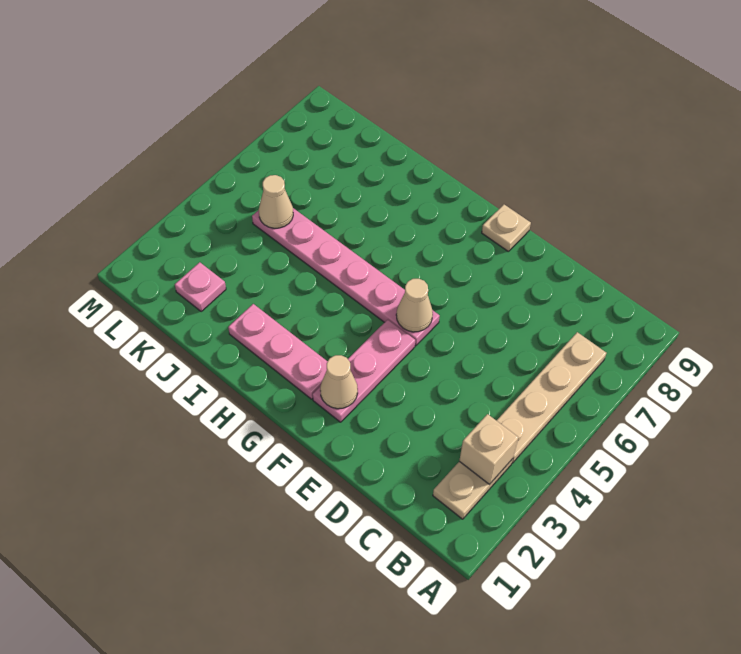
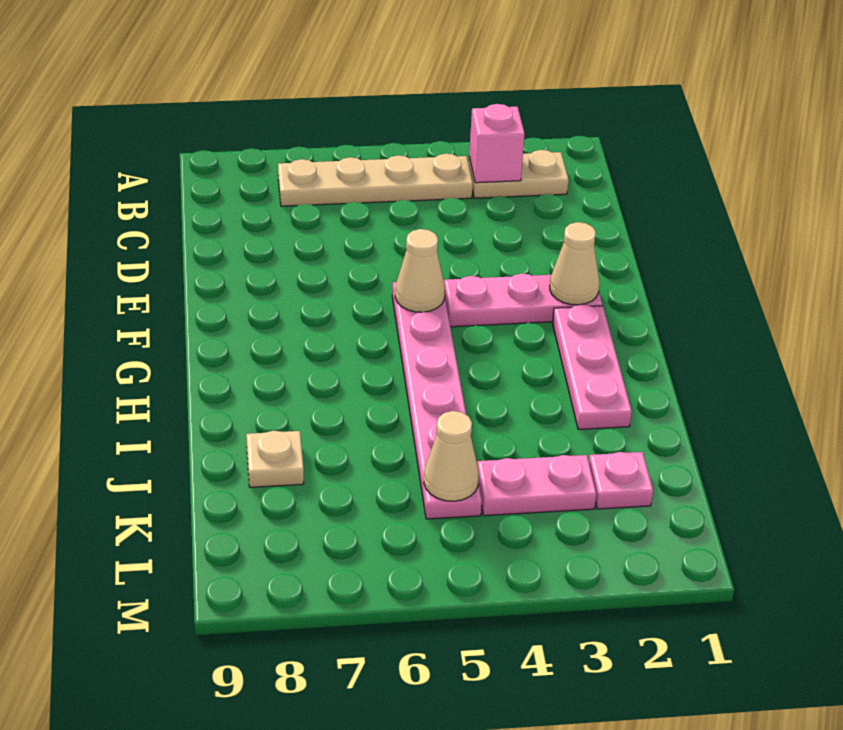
tan 1x1 brick [459,414,518,484] -> pink 1x1 brick [469,104,525,183]
tan 1x1 plate [482,205,531,252] -> tan 1x1 plate moved to [246,431,304,487]
none -> pink 1x2 plate [477,455,596,516]

